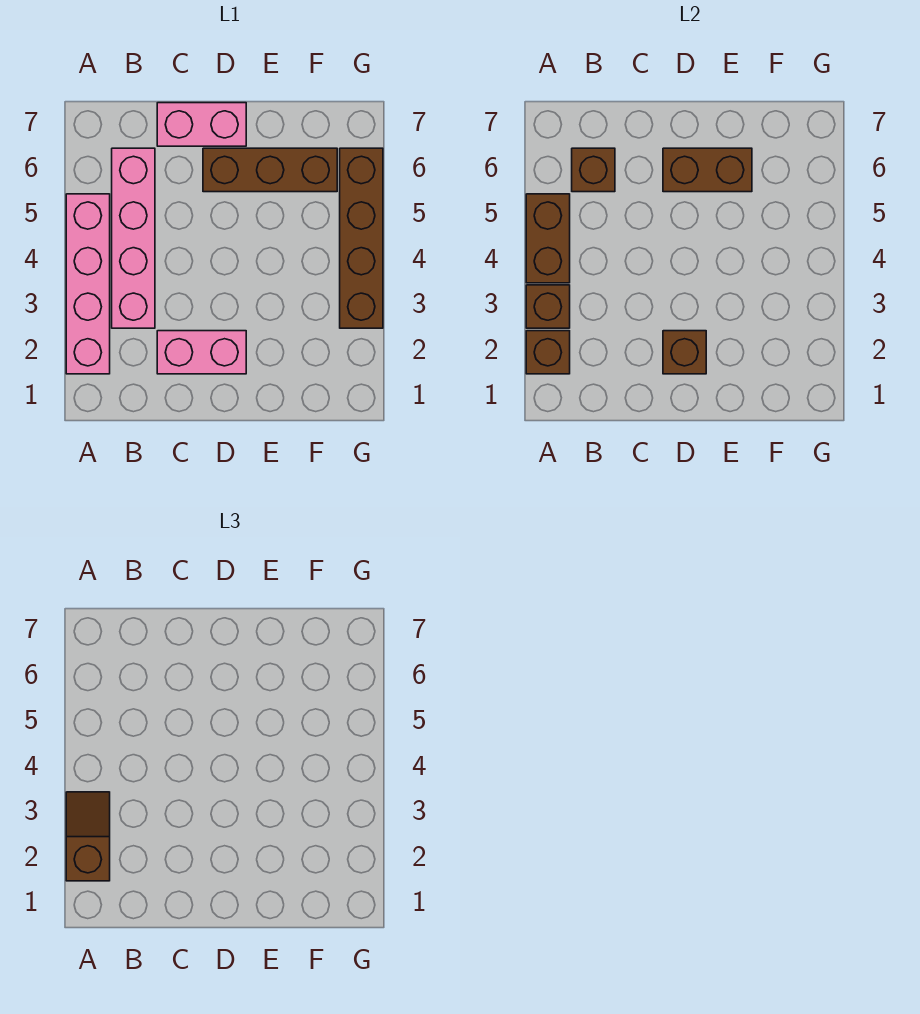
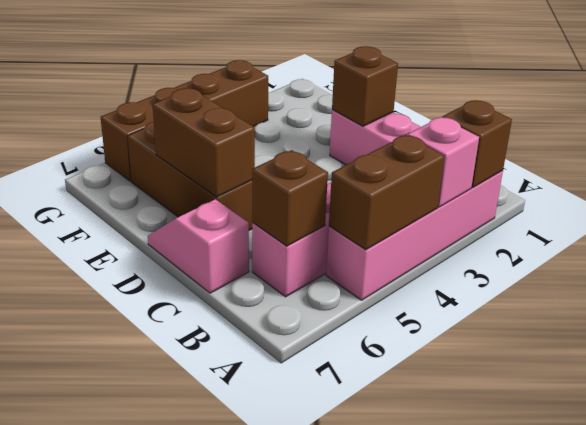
brown 1x2 slope [66,792,110,881] -> none
brown 1x1 brick [526,285,570,328] -> pink 1x1 brick [408,117,479,207]
pink 1x2 brick [157,103,246,146] -> pink 1x2 slope [148,199,249,293]

